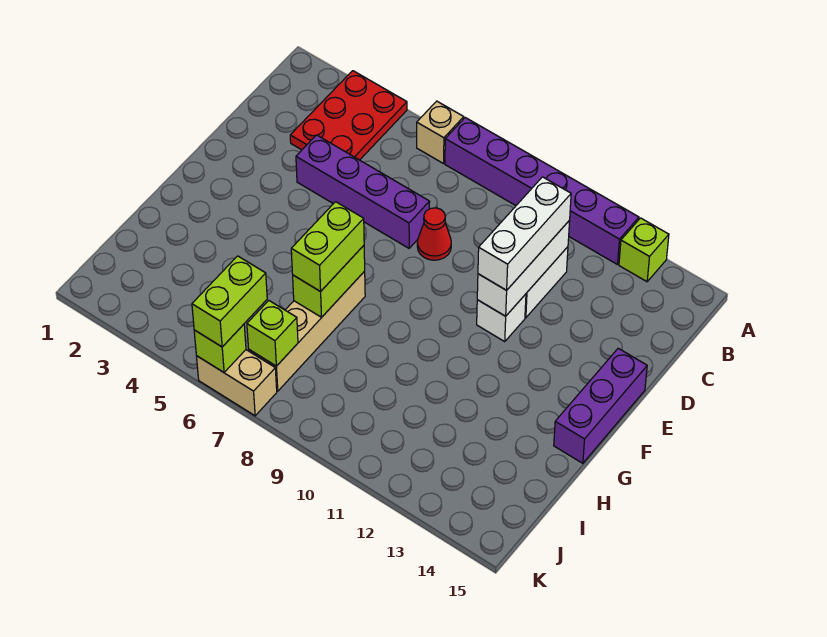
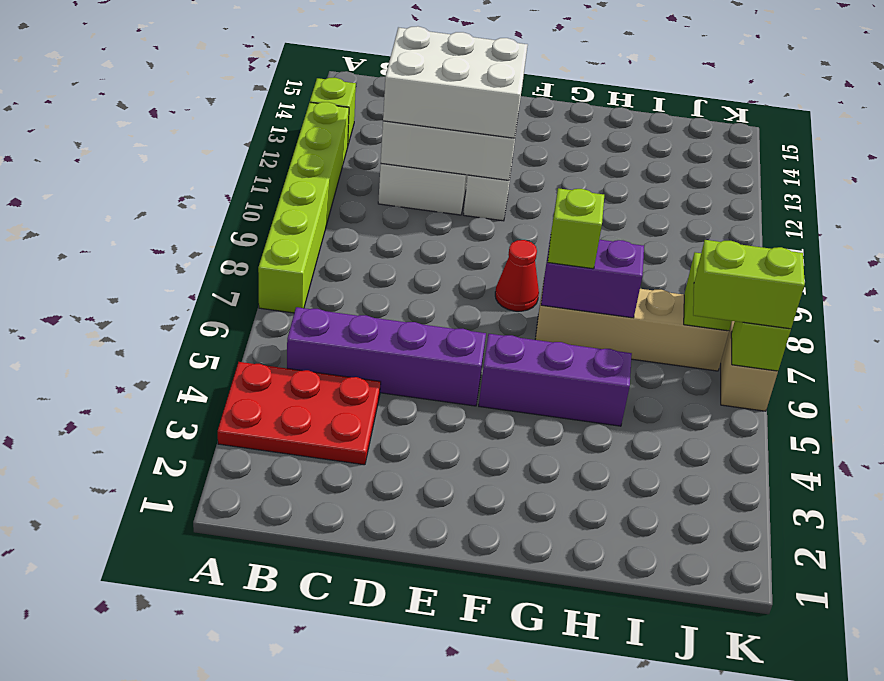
tan 1x1 brick [417,101,464,164] -> none
purple 1x6 brick [445,118,639,265] -> lime 1x6 brick [258,102,349,313]
white 1x3 brick [478,177,571,290] -> white 2x3 brick [383,26,527,138]
purple 1x4 brick [296,135,430,248] -> purple 1x4 brick turned to [287,307,486,406]
red 1x1 cone [417,208,451,260] -> red 1x1 cone moved to [495,240,539,311]
purple 1x3 brick [554,348,647,463] -> purple 1x3 brick moved to [479,334,632,426]
lime 1x2 brick [293,246,365,317] -> purple 1x2 brick [541,240,644,318]
lime 1x2 brick [291,202,364,292] -> lime 1x1 brick [548,188,604,269]

